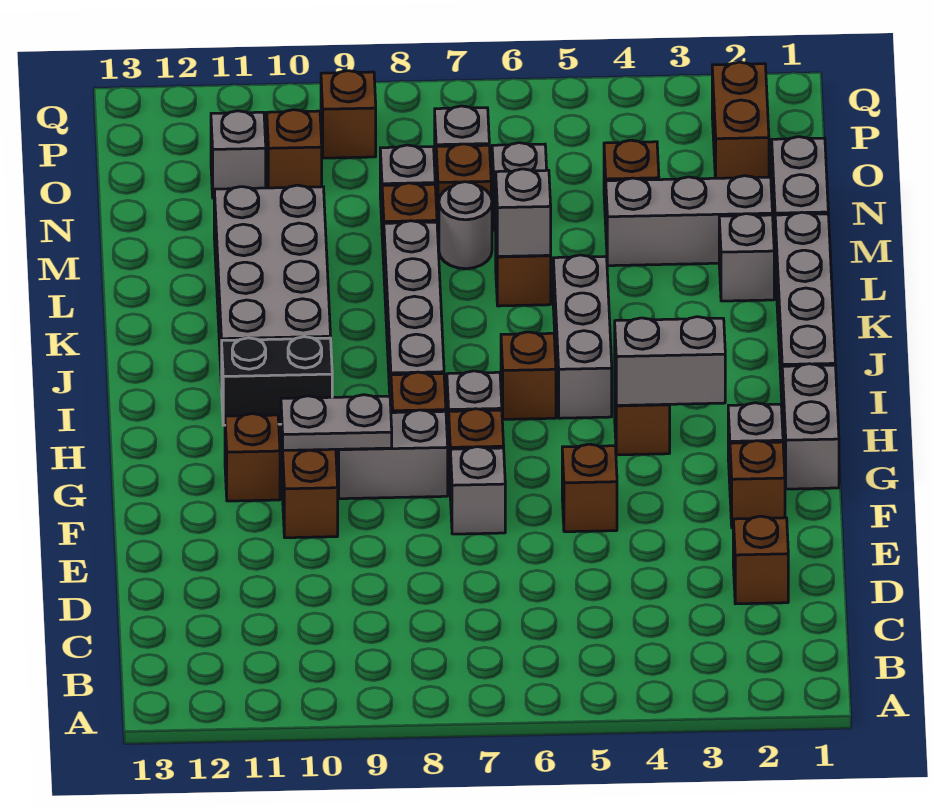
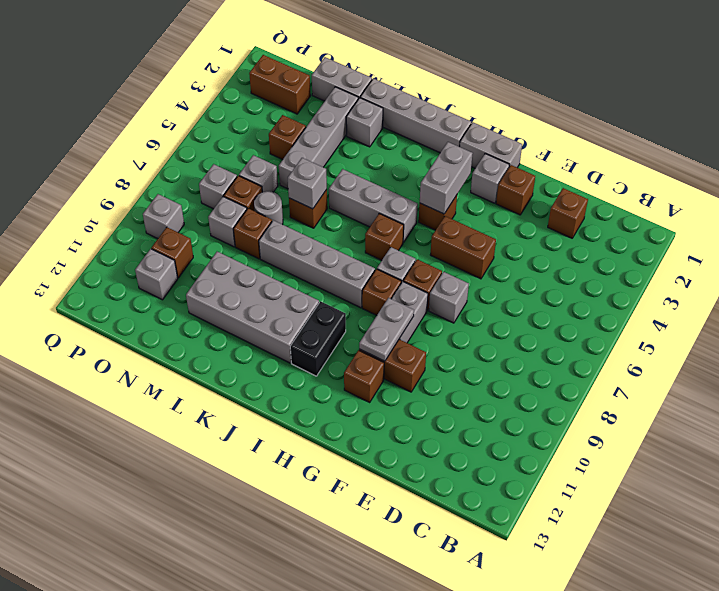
brown 1x1 brick [562,444,617,532] -> brown 1x2 brick [430,216,496,279]
grey 1x3 brick [606,176,772,266] -> grey 1x4 brick [279,87,358,189]
brown 1x1 brick [321,71,376,158] -> grey 1x1 brick [143,194,184,239]

